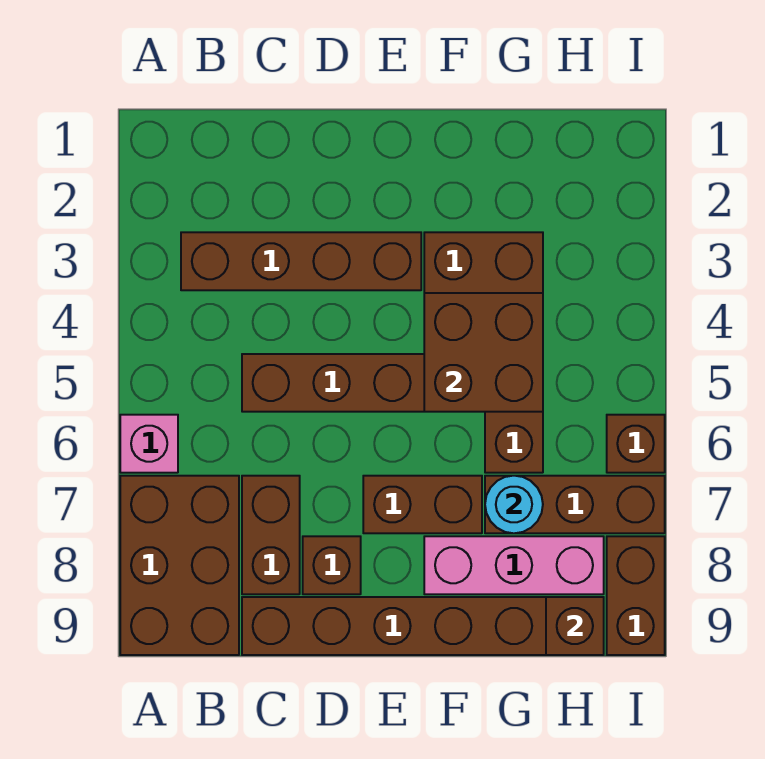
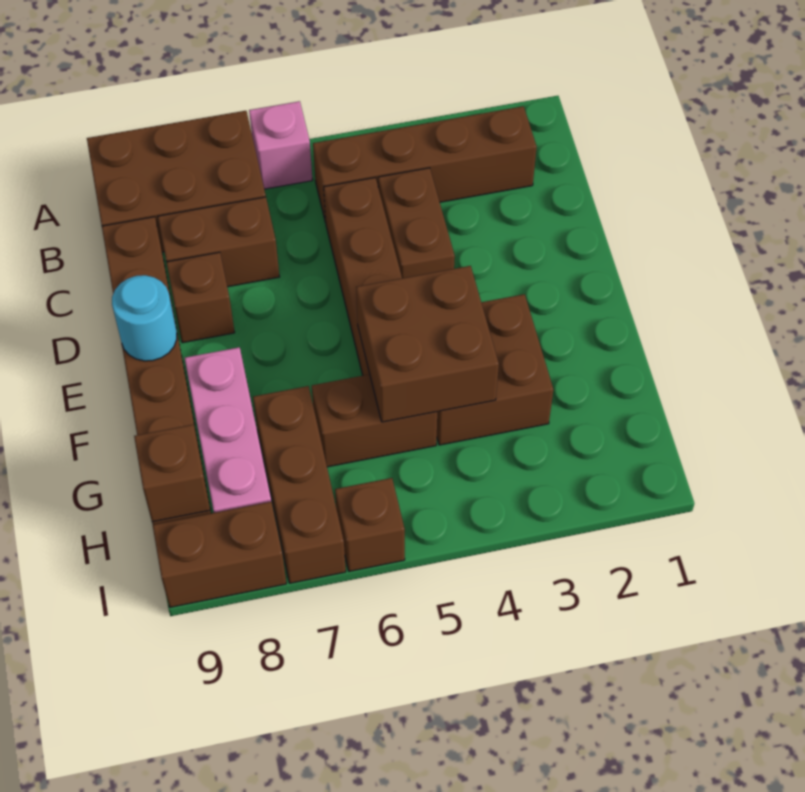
brown 1x4 brick [181,232,421,290] -> brown 1x4 brick turned to [313,106,537,223]
brown 1x2 brick [363,476,482,533] -> brown 1x2 brick moved to [378,168,455,278]
cyan 1x1 round brick [485,476,543,533] -> cyan 1x1 round brick moved to [112,275,177,361]

